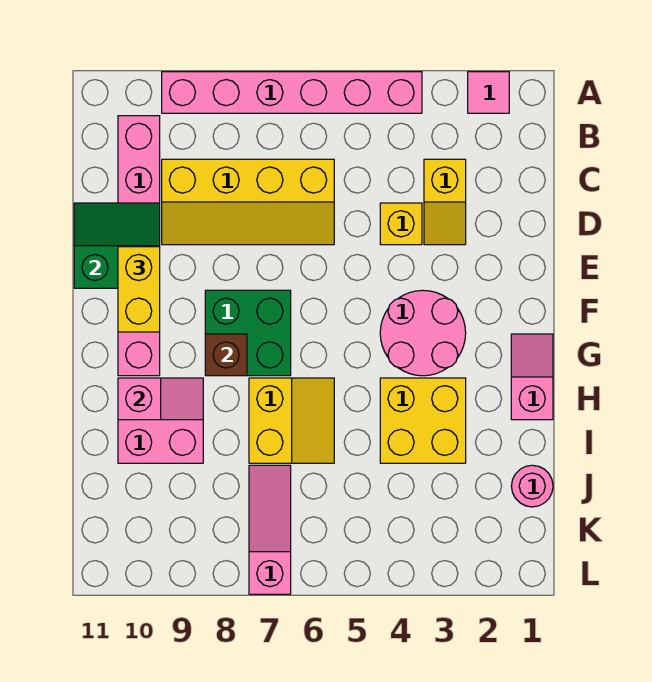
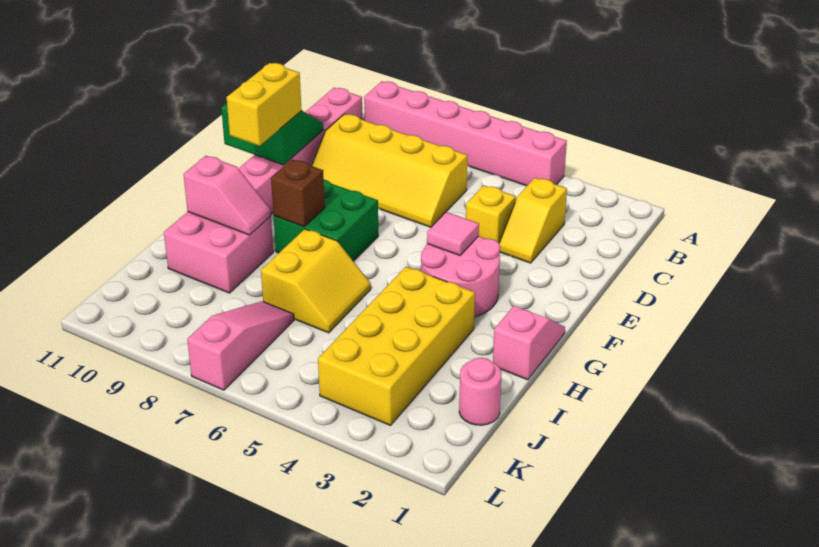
pink 1x1 tile [468,72,509,113] -> pink 1x1 tile moved to [427,212,479,255]
yellow 2x2 brick [380,378,466,463] -> yellow 2x4 brick [318,267,475,425]

